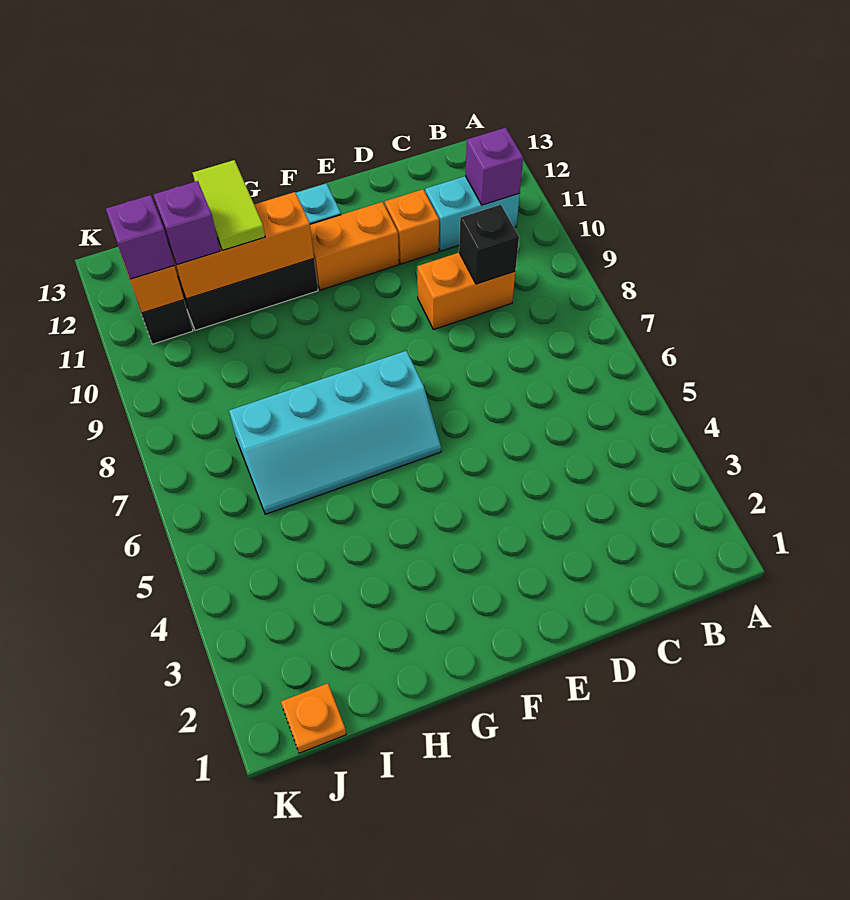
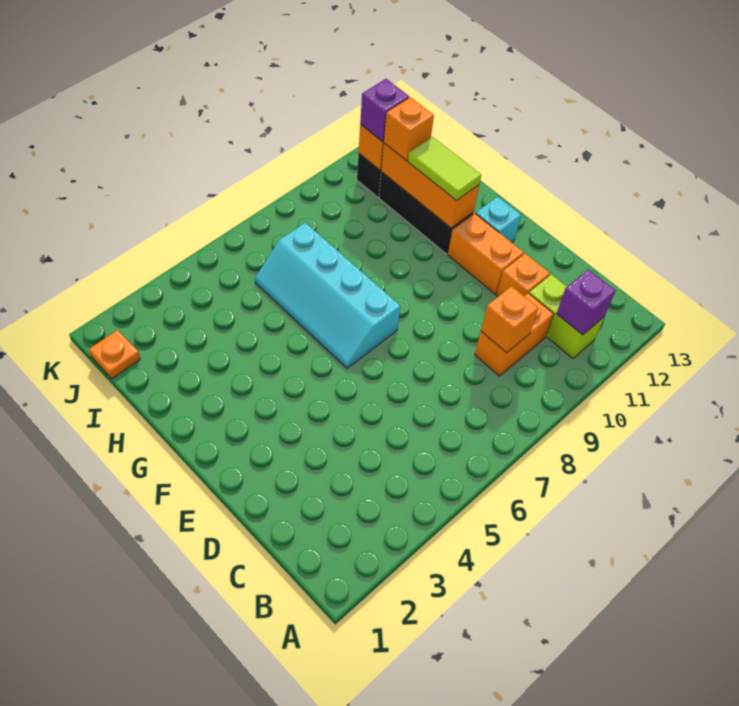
cyan 1x2 brick [425,176,520,251] -> lime 1x2 brick [529,274,604,358]
orange 1x2 brick [417,253,515,330] -> orange 1x2 brick turned to [475,293,554,376]
black 1x1 brick [459,205,519,284] -> orange 1x1 brick [481,286,538,353]
lime 1x2 tile [193,160,265,250] -> lime 1x2 tile turned to [408,137,481,201]
purple 1x1 brick [153,181,220,265] -> orange 1x1 brick [384,97,434,161]

